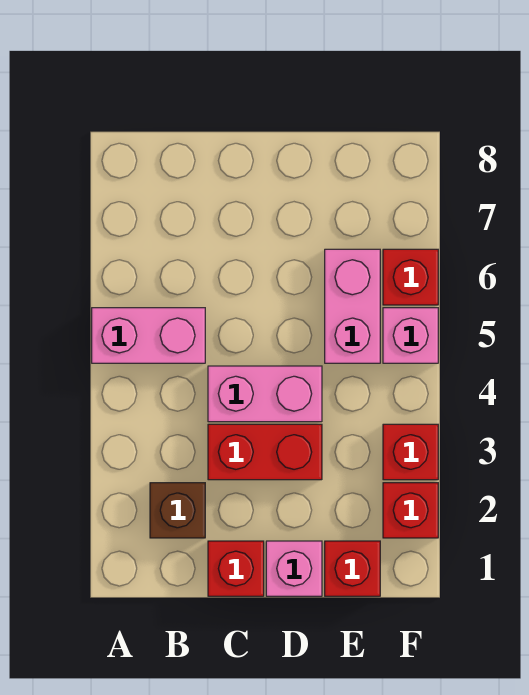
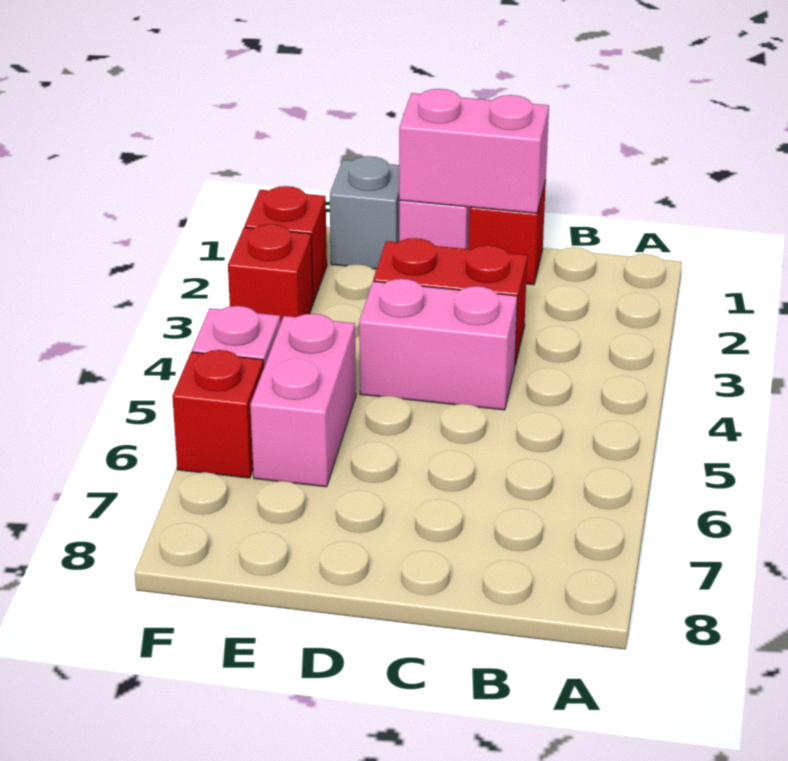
pink 1x2 brick [92,308,205,363] -> pink 1x2 brick moved to [399,89,549,213]
brown 1x1 brick [150,483,205,538] -> none
red 1x1 brick [325,541,380,596] -> grey 1x1 brick [330,156,400,269]

